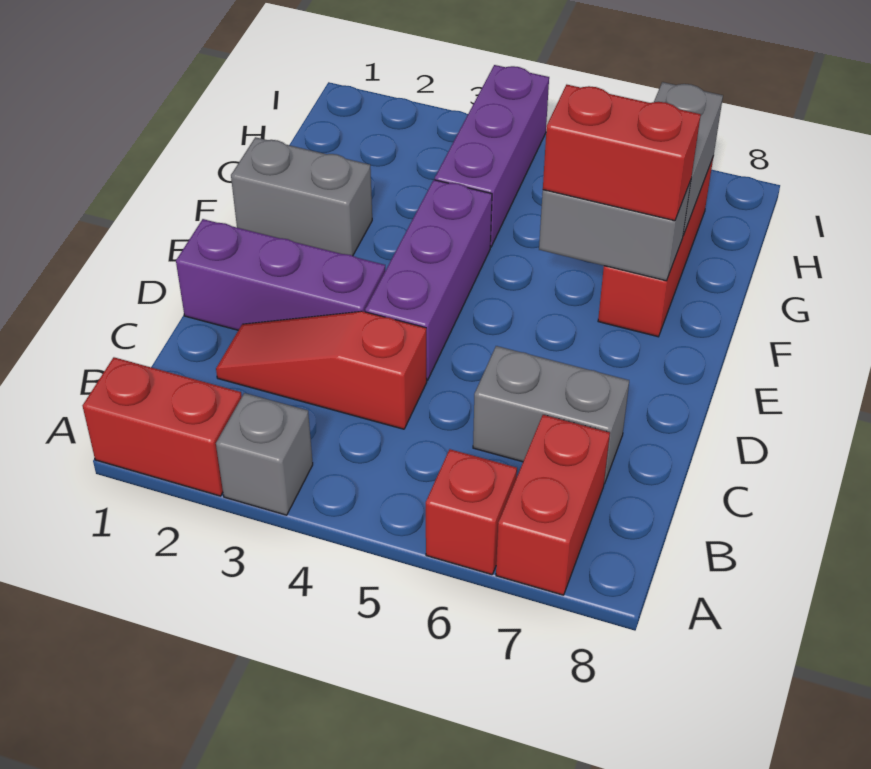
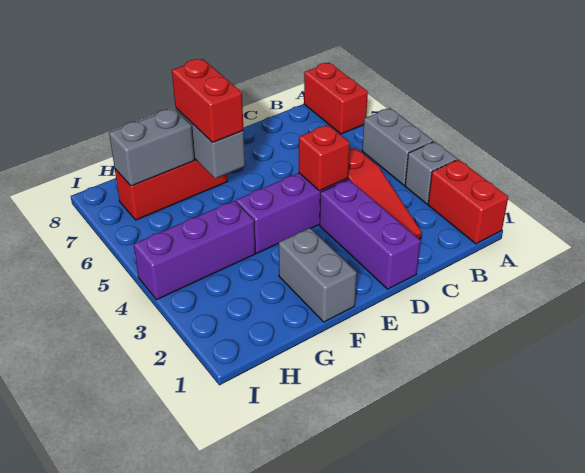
red 1x1 brick [426,449,517,575] -> red 1x1 brick moved to [299,125,350,191]
red 1x2 brick [496,415,610,595] -> red 1x2 brick turned to [304,63,368,134]
grey 1x2 brick [473,346,629,484] -> grey 1x2 brick moved to [362,108,433,185]

